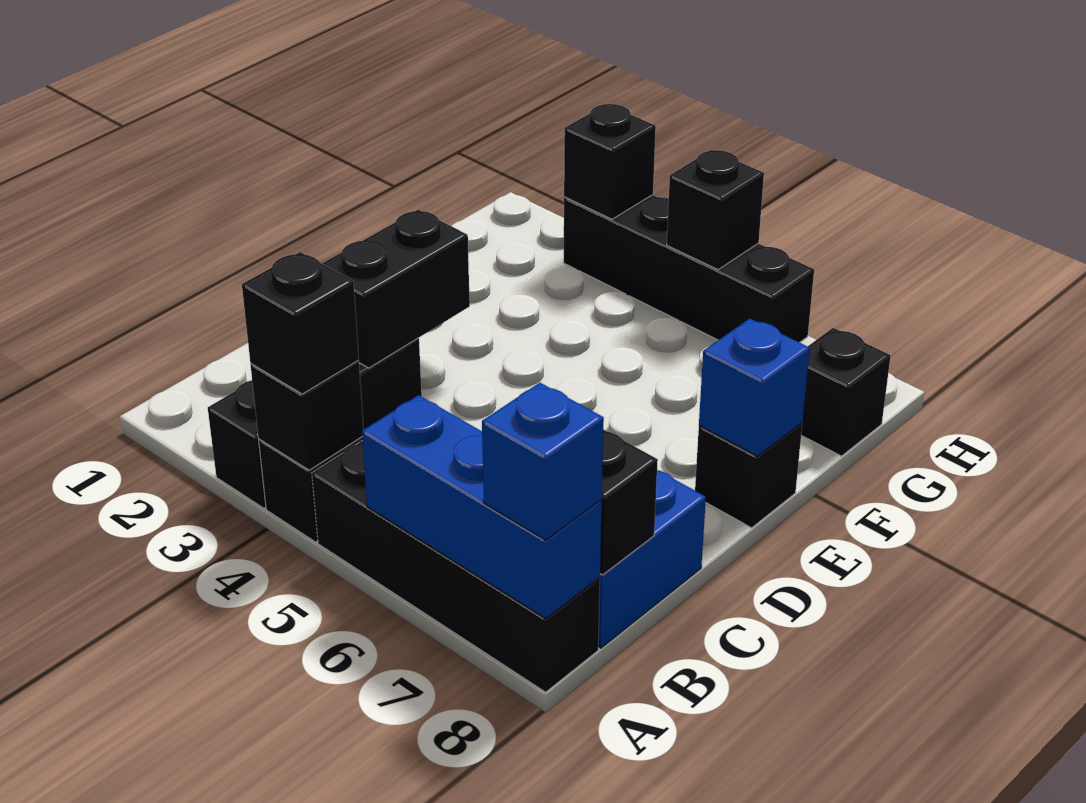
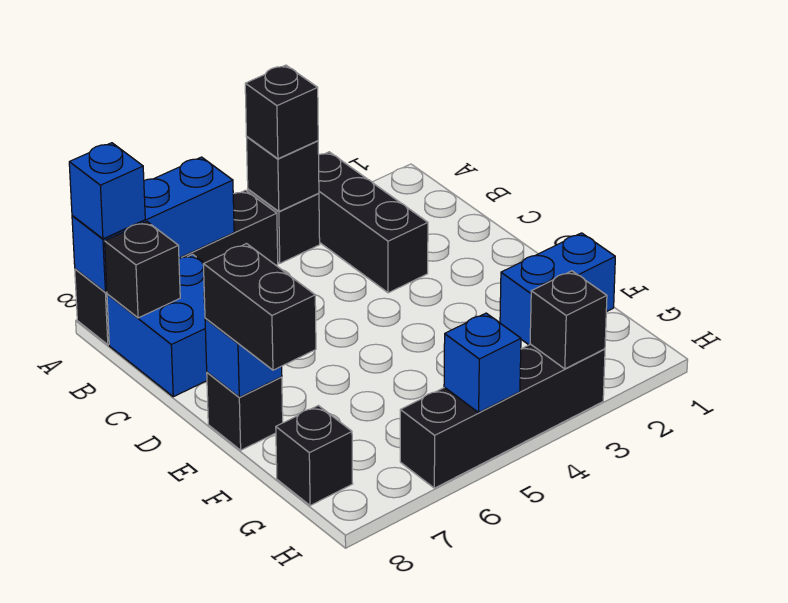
black 1x2 brick [322,210,470,368] -> black 1x2 brick moved to [203,244,316,370]
none -> blue 1x2 brick [500,233,615,345]
black 1x1 brick [667,150,764,270] -> blue 1x1 brick [444,313,521,412]

